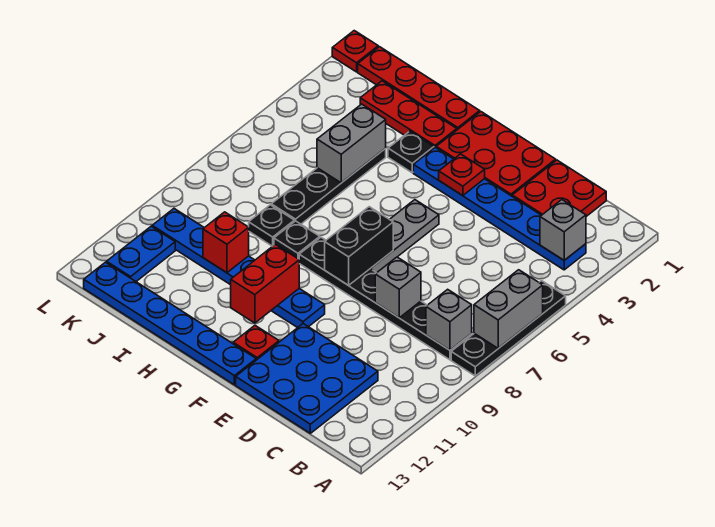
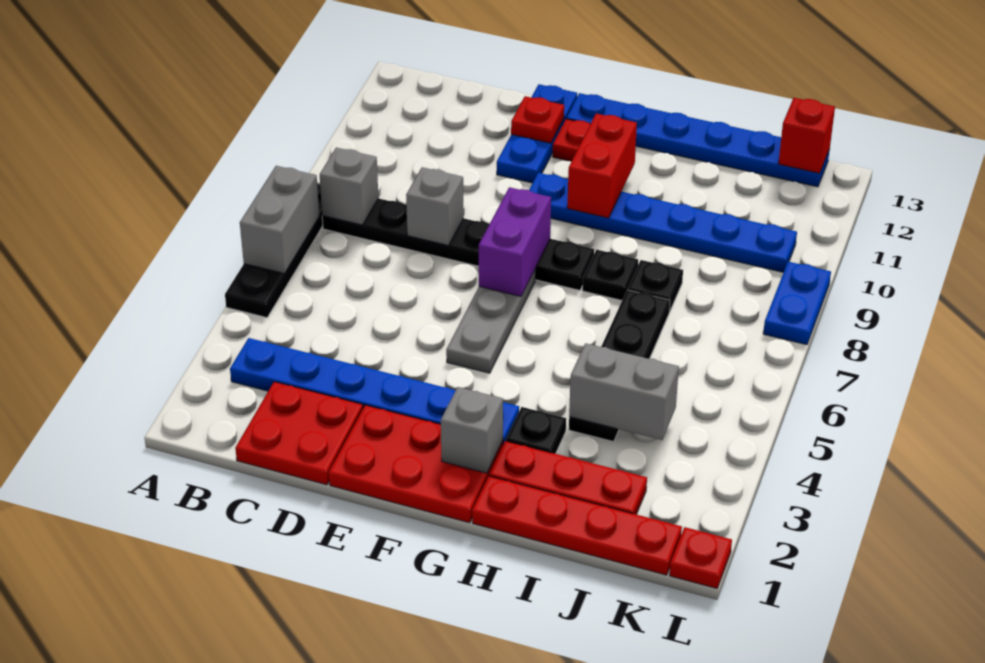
grey 1x1 brick [540,200,586,260] -> grey 1x1 brick moved to [441,387,503,473]
blue 3x3 plate [236,324,378,433] -> blue 1x3 plate [497,84,577,183]
red 1x1 plate [439,154,485,196] -> red 1x1 plate moved to [511,96,564,143]
black 1x2 brick [325,207,393,285] -> purple 1x2 brick [479,187,551,296]
grey 1x2 brick [317,104,386,183] -> grey 1x2 brick turned to [569,343,679,440]
red 1x1 brick [203,212,249,273] -> red 1x1 brick moved to [779,98,835,173]
blue 1x2 plate [107,226,175,281] -> blue 1x2 plate moved to [763,262,831,345]

